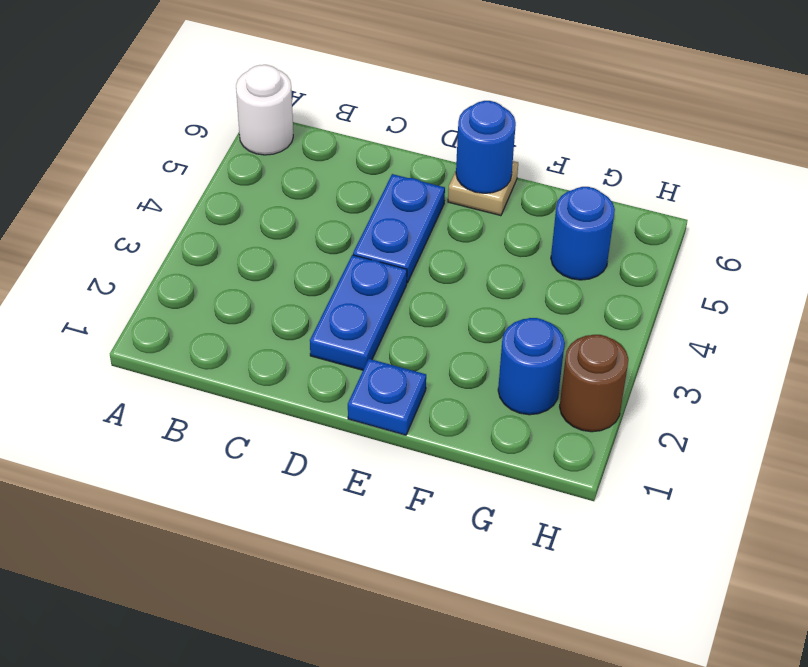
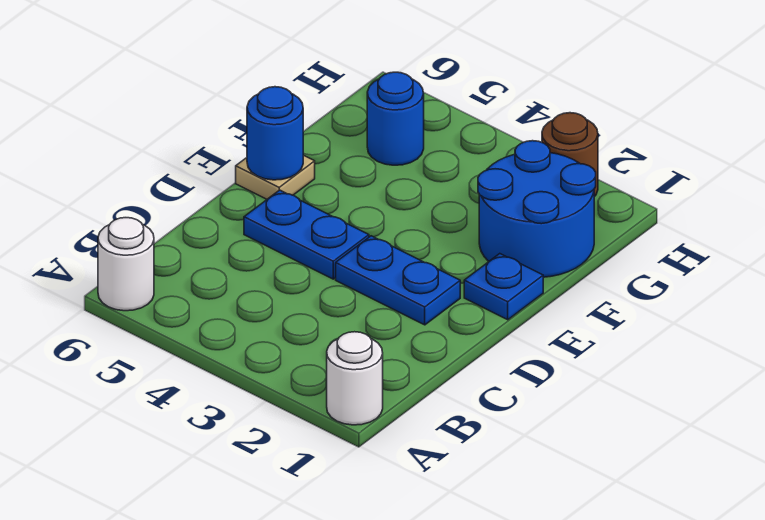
none -> white 1x1 round brick [327,332,383,425]
blue 1x1 round brick [498,318,565,415] -> blue 2x2 round brick [478,141,596,277]

